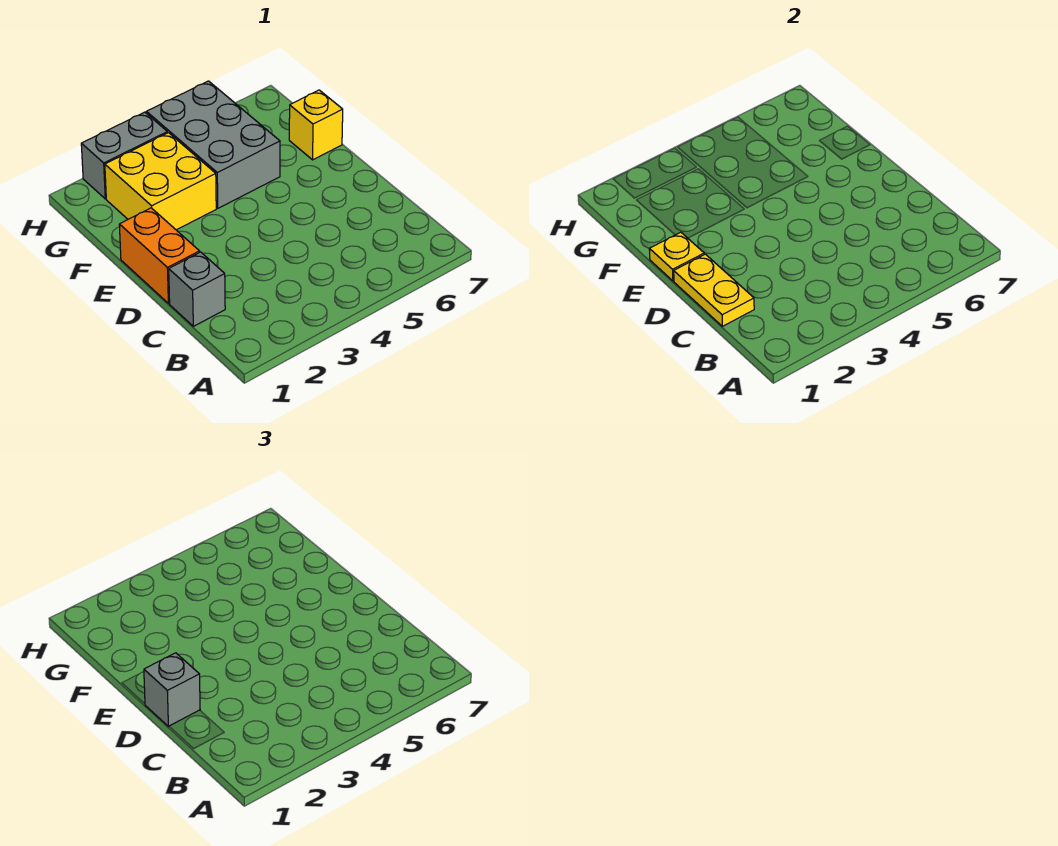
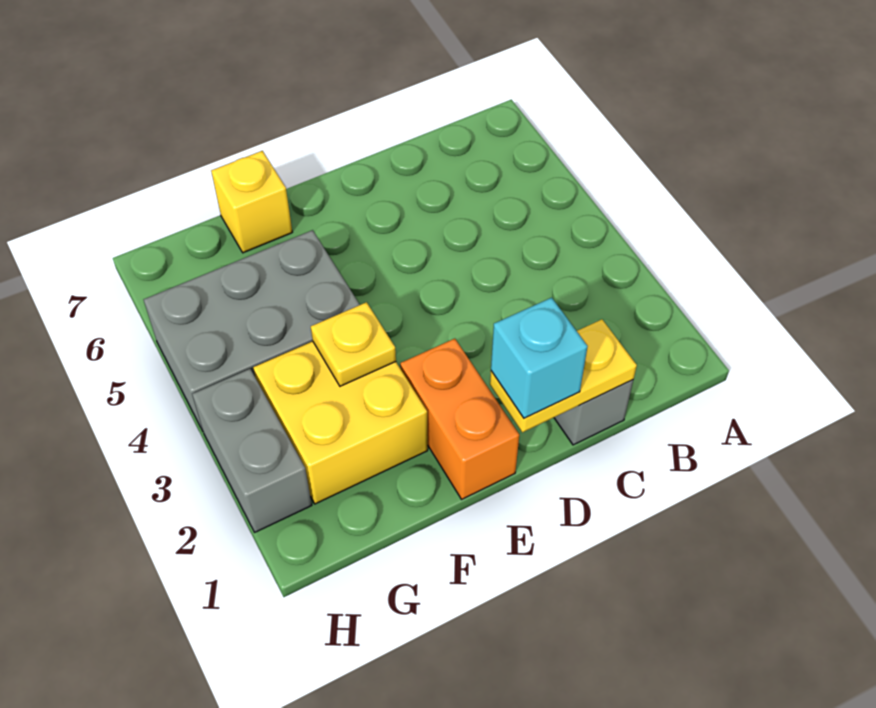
orange 1x2 brick [119,208,200,304] -> orange 1x2 brick turned to [400,339,519,499]
grey 1x1 brick [144,653,200,727] -> cyan 1x1 brick [491,298,588,418]
yellow 1x1 plate [649,232,704,281] -> yellow 1x1 plate moved to [311,302,396,386]

